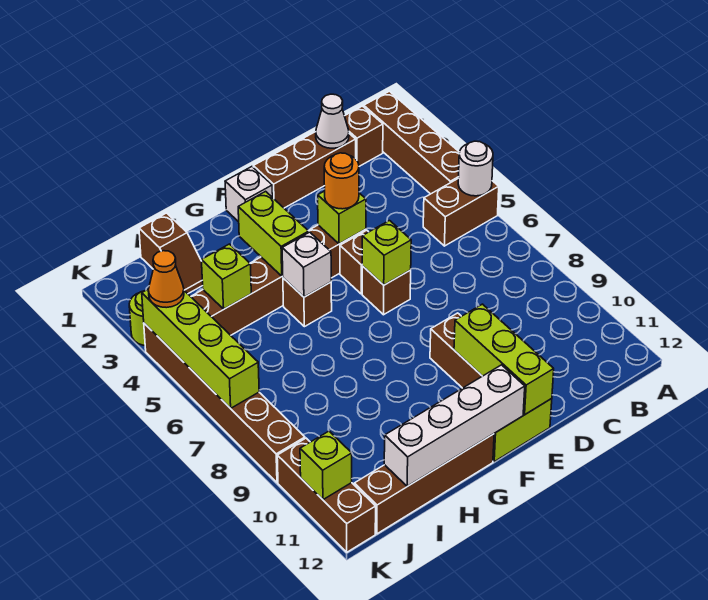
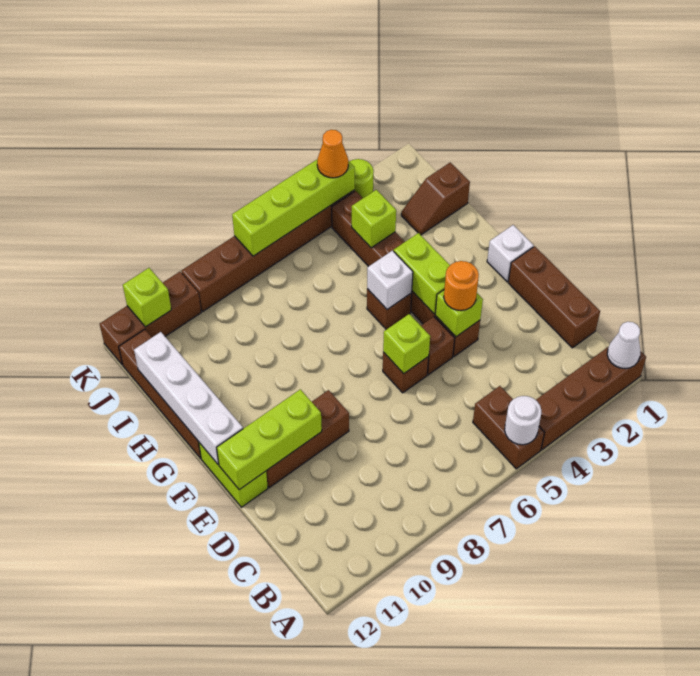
brown 1x1 brick [345,106,383,166] -> none
white 1x1 cone [316,94,349,148] -> white 1x1 cone moved to [607,322,641,369]
lime 1x2 brick [238,191,309,276] -> lime 1x2 brick turned to [394,233,450,314]

